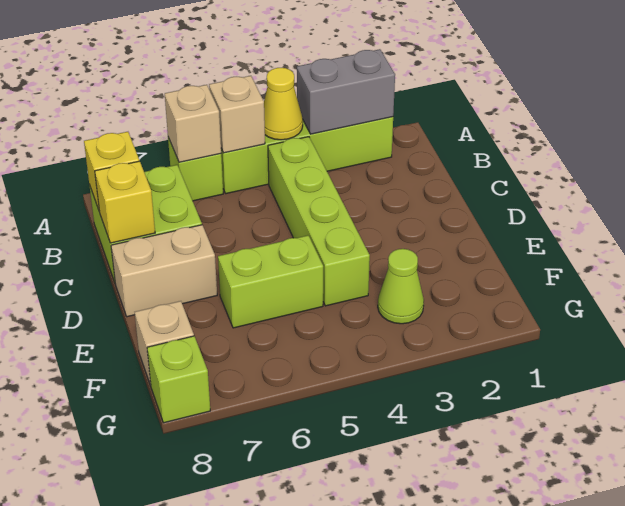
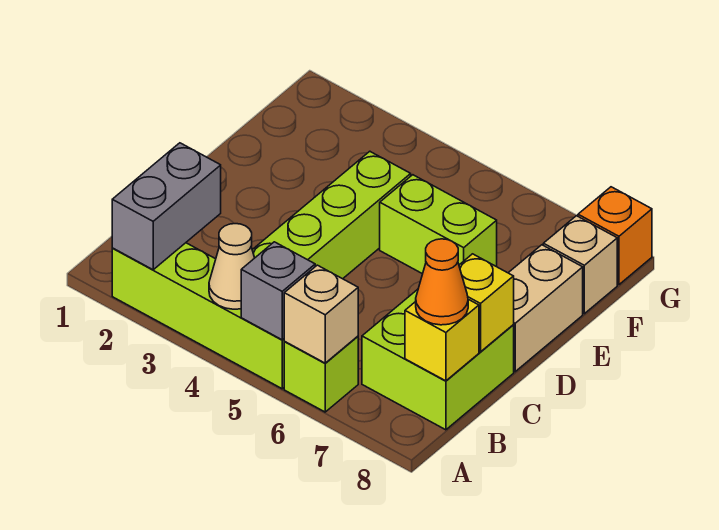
grey 1x2 brick [297,49,395,134] -> grey 1x2 brick turned to [112,143,221,270]
yellow 1x1 cone [264,68,303,140] -> tan 1x1 cone [209,224,254,309]
tan 1x1 brick [209,76,265,153] -> grey 1x1 brick [241,242,315,340]
none -> orange 1x1 cone [416,239,468,325]
tan 1x2 brick [111,225,217,317] -> tan 1x2 brick turned to [509,245,583,372]
lime 1x1 cone [378,249,424,324] -> none
lime 1x1 brick [147,336,210,423] -> orange 1x1 brick [578,187,652,285]

